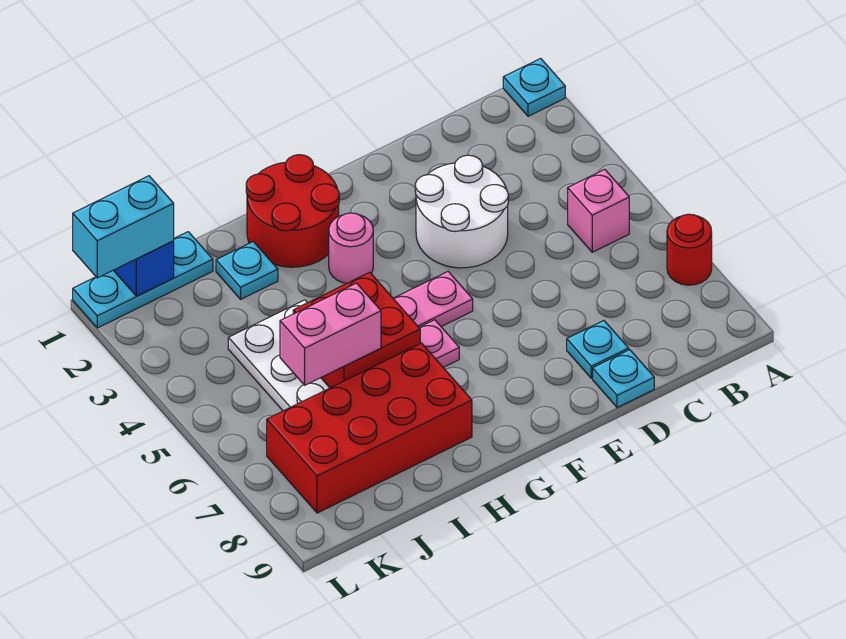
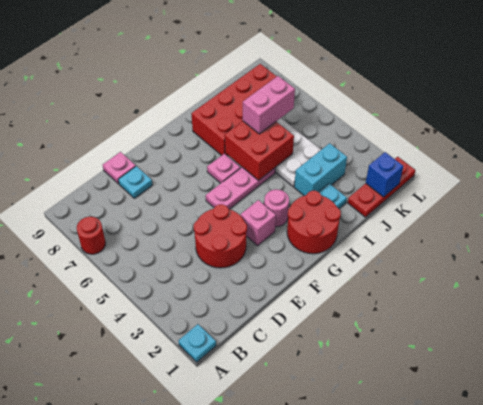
pink 1x1 brick [568,169,629,252] -> pink 1x1 brick moved to [241,200,276,246]
white 2x2 round brick [415,155,508,268] -> red 2x2 round brick [194,204,247,268]
cyan 1x1 plate [593,350,654,408] -> pink 1x1 plate [103,152,136,184]
cyan 1x3 plate [73,232,213,328] -> red 1x3 plate [348,157,415,217]
cyan 1x2 brick [73,176,174,278] -> cyan 1x2 brick moved to [294,143,347,196]

